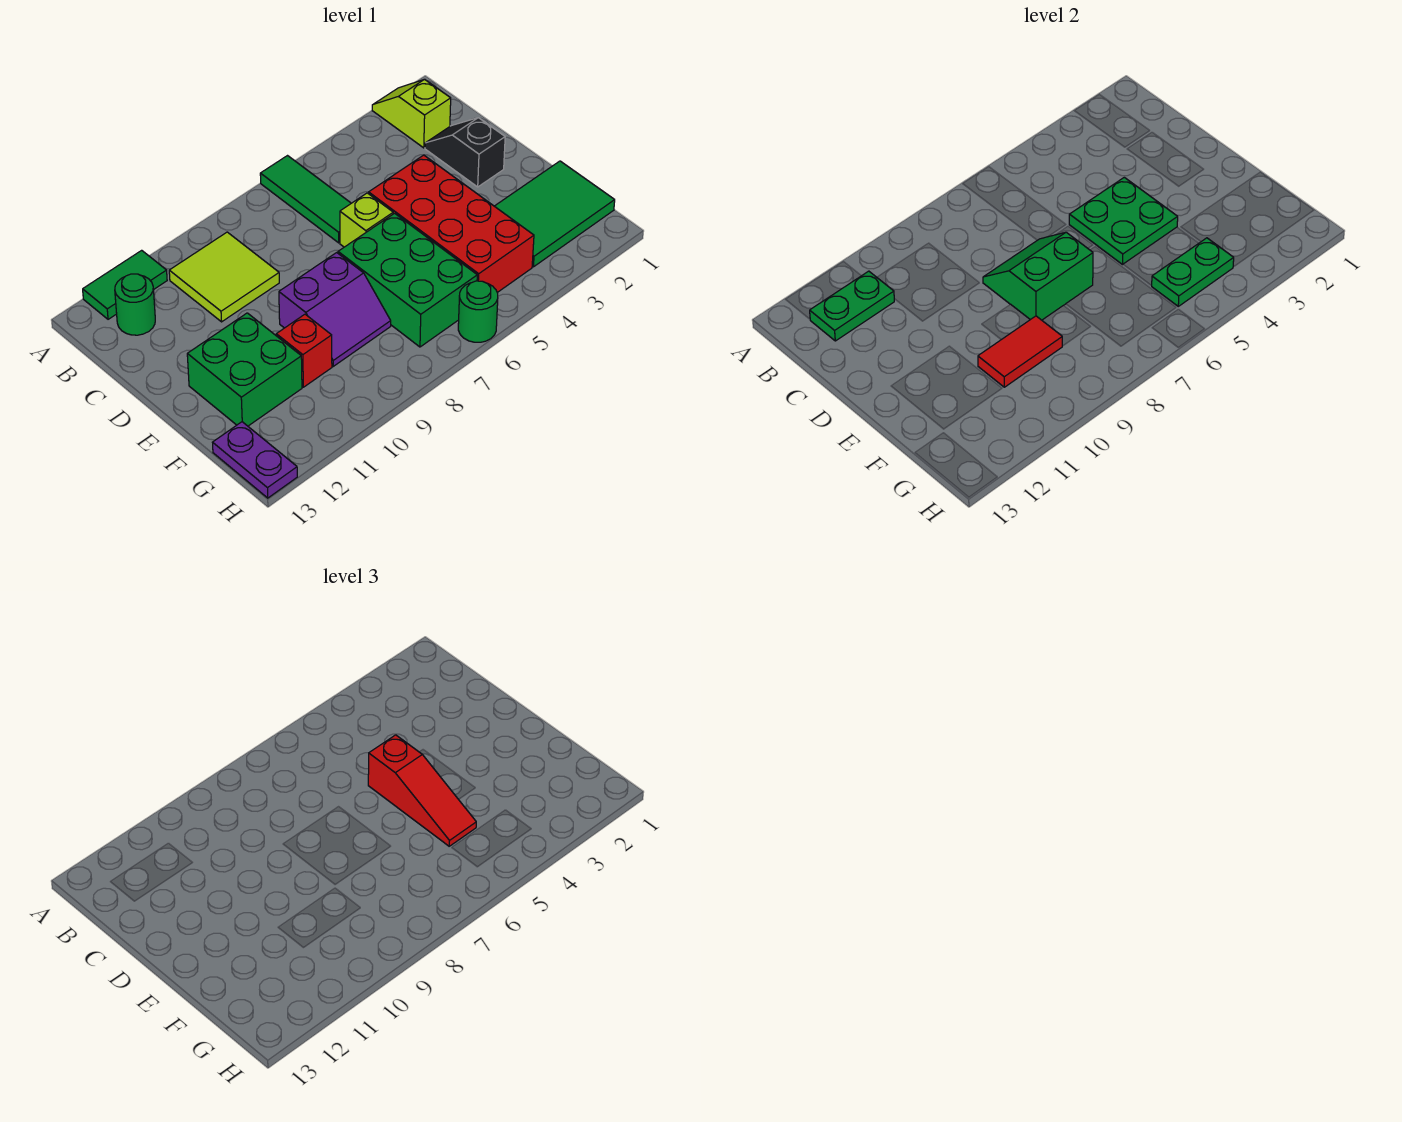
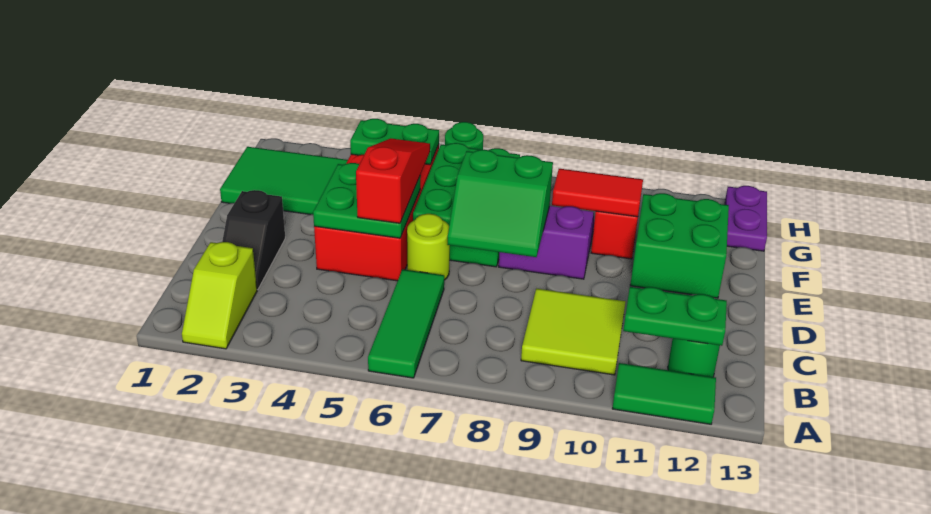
lime 1x1 brick [340,193,393,247] -> lime 1x1 round brick [407,214,450,280]

